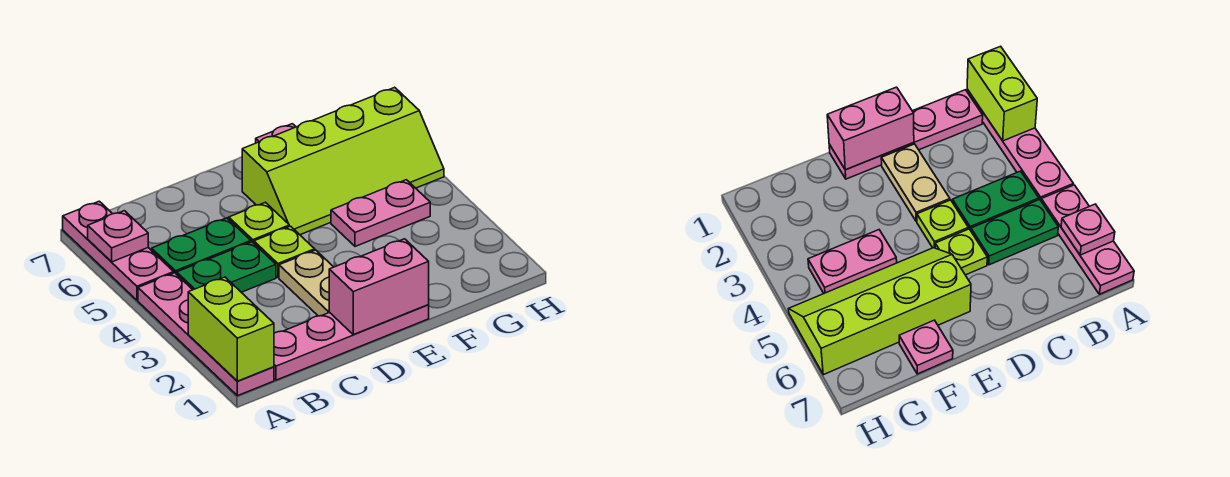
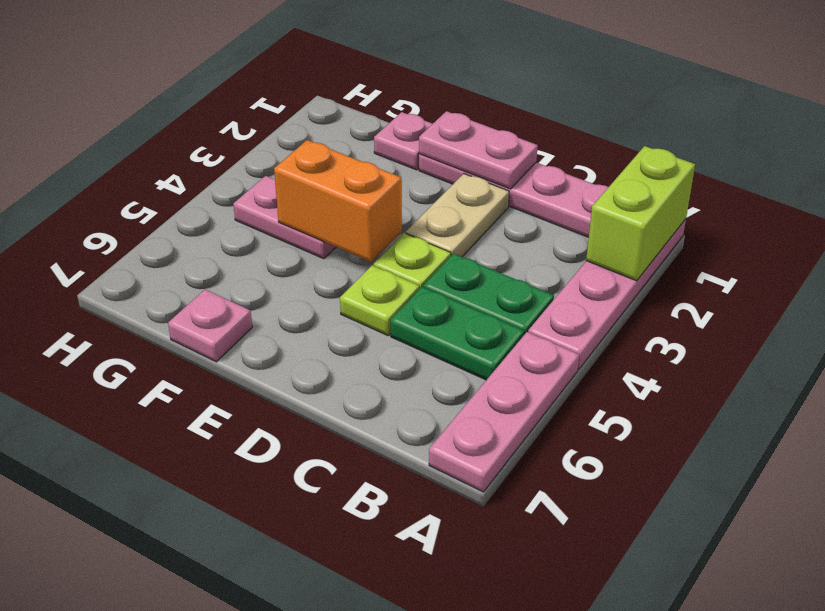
pink 1x1 plate [88,211,148,262] -> pink 1x1 plate moved to [374,112,432,170]
pink 1x2 brick [329,239,429,335] -> pink 1x2 plate [419,111,538,189]
none -> orange 1x2 brick [274,140,402,262]
lime 2x4 slope [242,87,444,235] -> none

